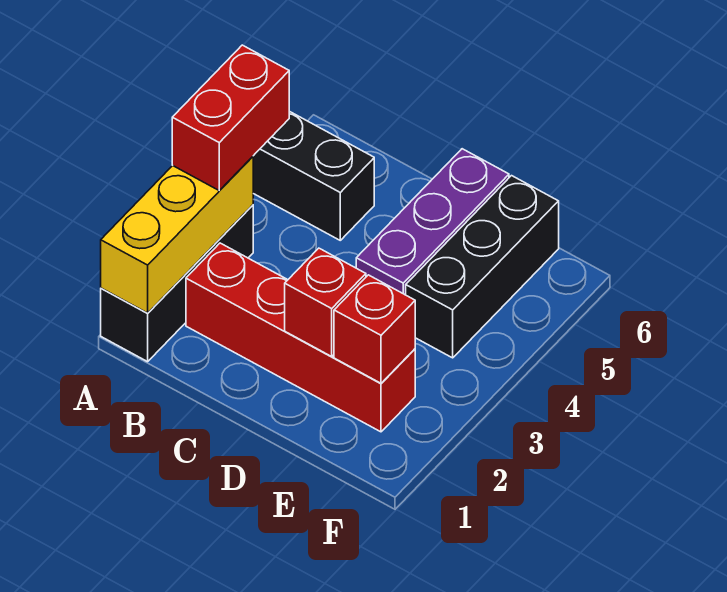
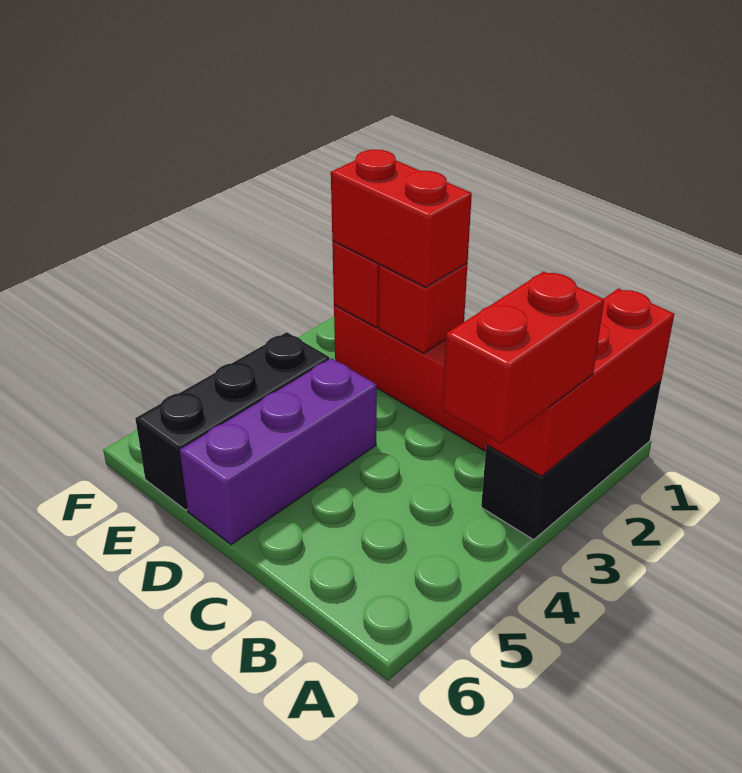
yellow 1x3 brick [101,157,253,313] -> red 1x3 brick [486,289,674,476]
black 1x2 brick [253,111,374,240] -> none
none -> red 1x2 brick [331,149,472,287]

